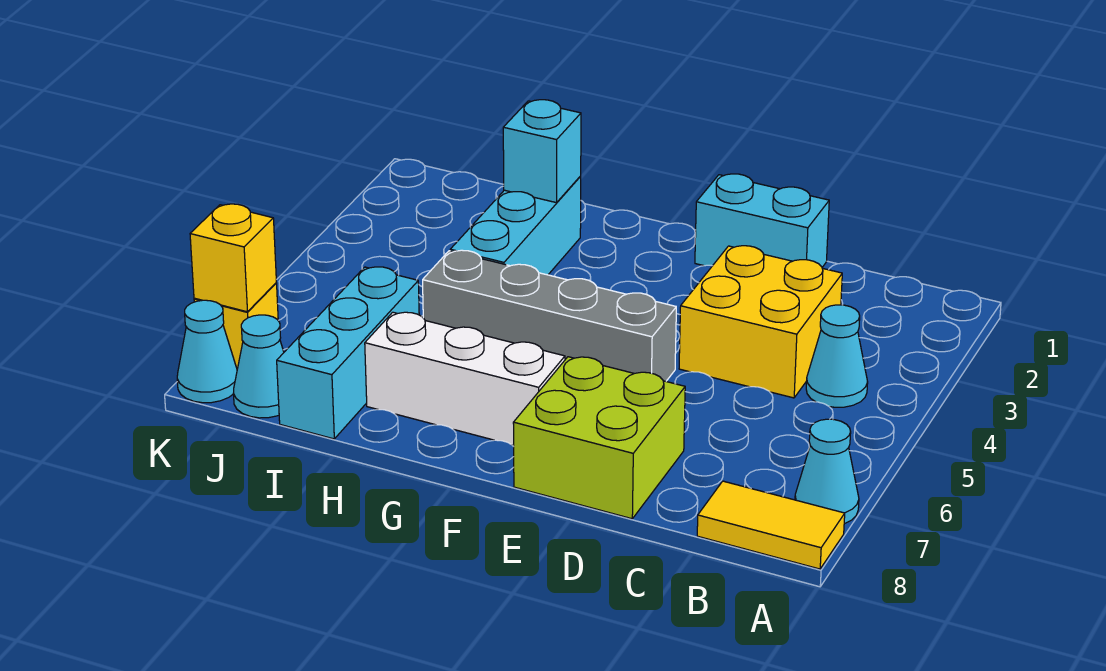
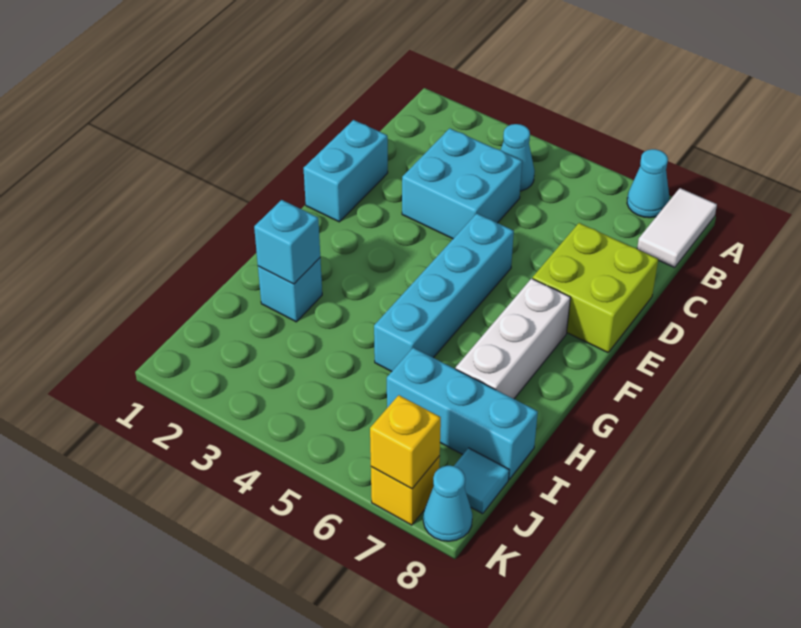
yellow 1x2 tile [697,481,845,569] -> white 1x2 tile [637,188,717,268]
yellow 2x2 brick [679,246,842,398] -> cyan 2x2 brick [402,128,522,239]
grey 1x4 brick [423,250,676,381] -> cyan 1x4 brick [374,214,514,371]
cyan 1x3 brick [450,177,581,275] -> cyan 1x1 brick [258,258,322,322]
cyan 1x1 cone [233,315,284,418] -> cyan 1x1 tile [454,448,509,514]

